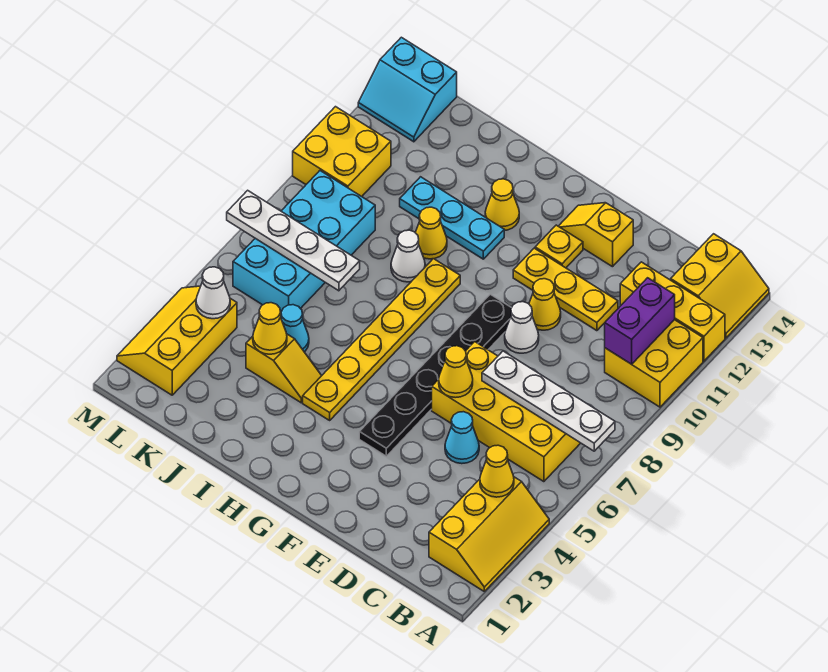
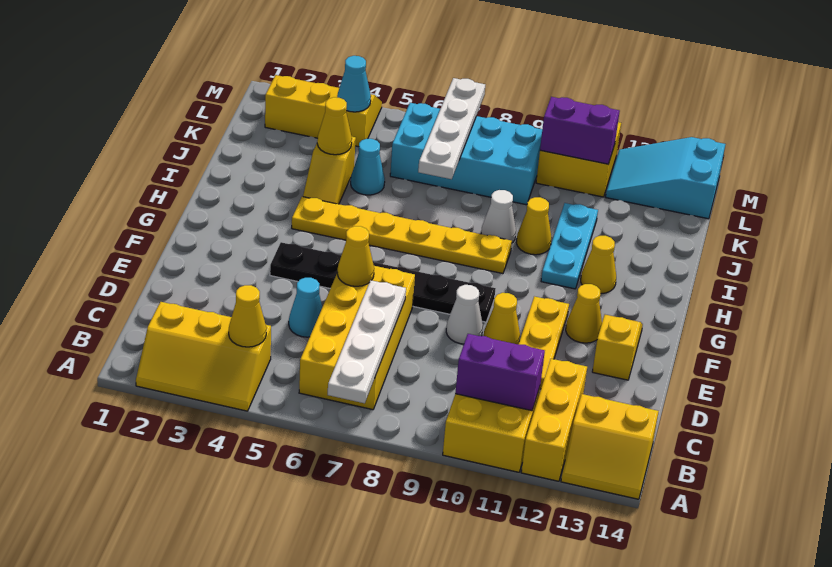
yellow 1x1 plate [535,225,583,268] -> yellow 1x1 cone [566,284,602,343]
white 1x1 cone [196,267,230,319] -> cyan 1x1 cone [337,56,371,112]
none -> purple 1x2 brick [540,97,620,164]
cyan 2x2 slope [358,37,457,142] -> cyan 2x3 slope [606,137,726,219]

